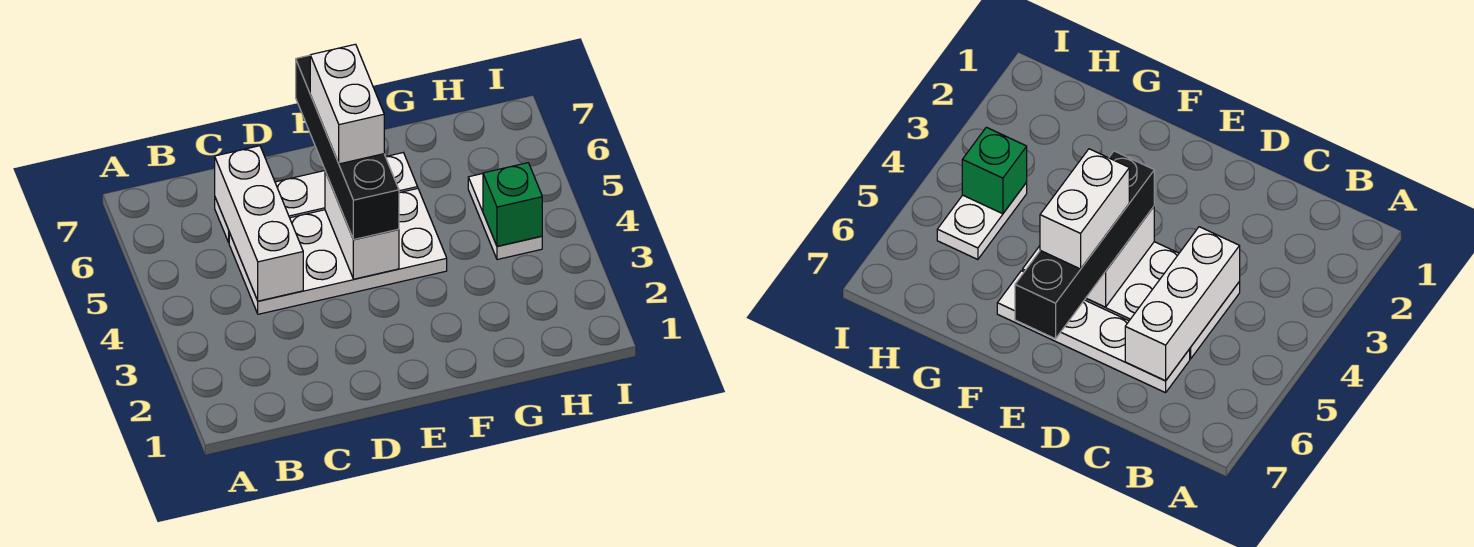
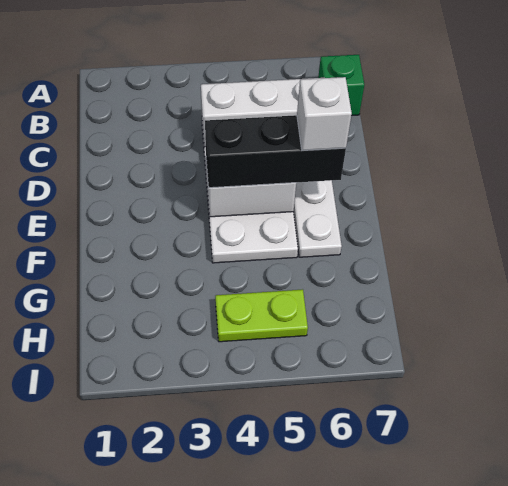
black 1x4 brick [296,55,399,240] -> black 1x3 brick [205,115,346,188]
white 1x2 brick [310,44,384,164] -> white 1x1 brick [297,77,352,150]
white 1x2 plate [468,174,542,260] -> lime 1x2 plate [215,289,308,342]
green 1x1 brick [483,163,542,246] -> green 1x1 brick moved to [318,55,364,116]

